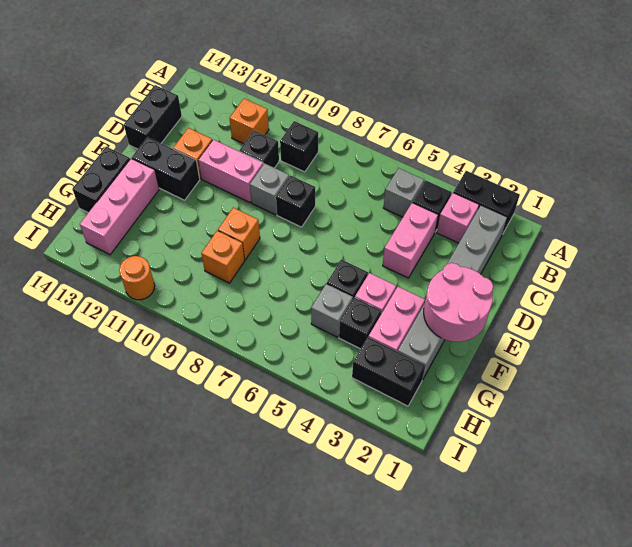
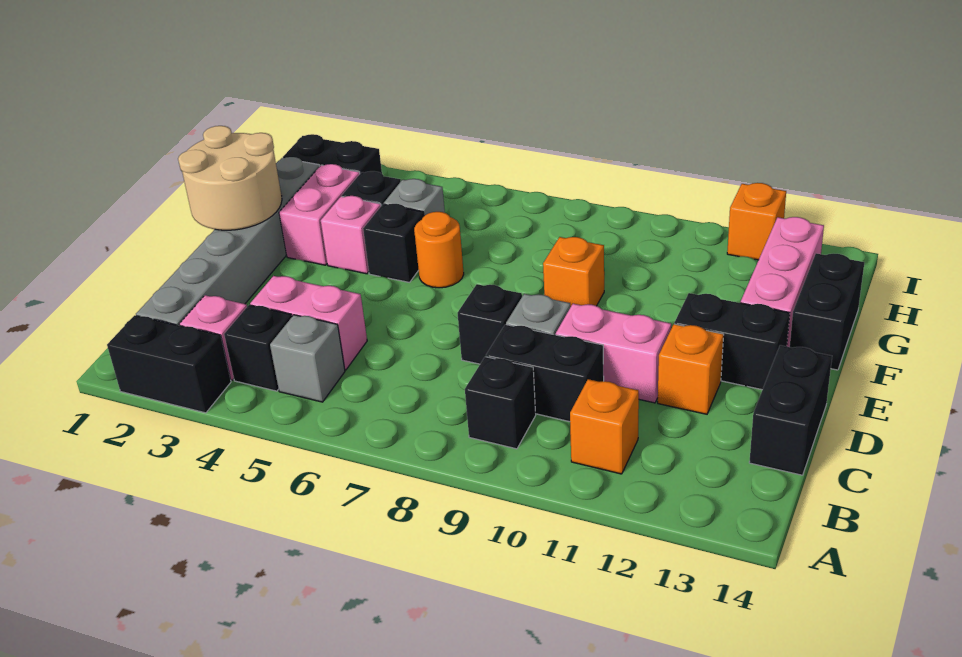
pink 1x2 brick [383,203,438,278] -> pink 1x2 brick turned to [250,276,367,370]
black 1x1 brick [239,130,279,168] -> black 1x2 brick [486,324,604,422]
pink 2x2 round brick [424,263,493,342] -> tan 2x2 round brick [178,126,282,230]
orange 1x1 brick [201,231,245,283] -> orange 1x1 brick moved to [727,183,786,260]
orange 1x1 round brick [119,256,155,300] -> orange 1x1 round brick moved to [414,212,464,288]

